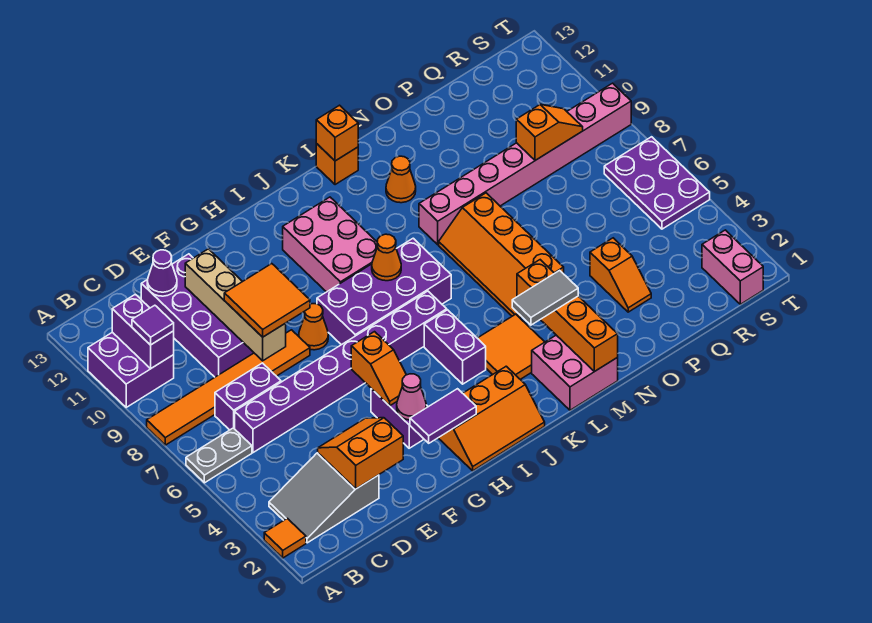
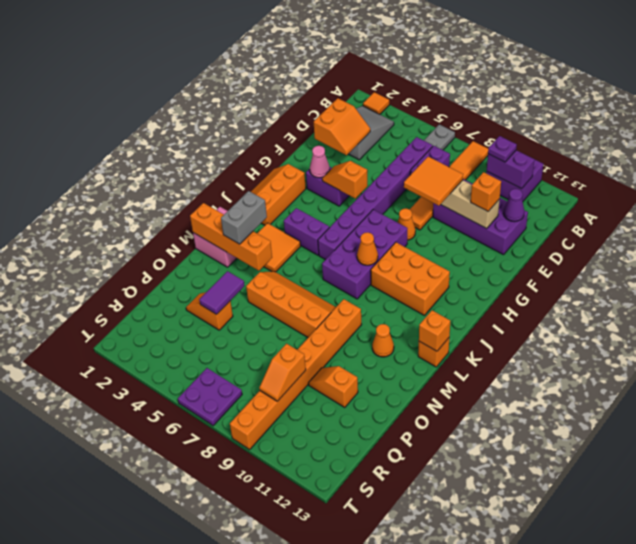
purple 1x1 tile [132,305,174,345] -> purple 1x1 plate [488,136,517,162]
none -> orange 1x1 brick [471,172,501,211]
purple 1x2 tile [410,389,476,443] -> purple 1x2 tile moved to [199,271,244,314]
pink 2x3 brick [283,197,377,292] -> orange 2x3 brick [371,242,450,315]
grey 1x2 tile [512,270,578,325] -> grey 1x2 brick [221,191,267,244]
pink 1x8 brick [419,83,631,245] -> orange 1x8 brick [230,299,361,449]
none -> orange 1x2 slope [308,366,358,407]
pink 1x2 brick [702,230,763,304] -> none
purple 2x3 plate [604,137,710,229] -> purple 2x2 plate [178,368,242,426]

